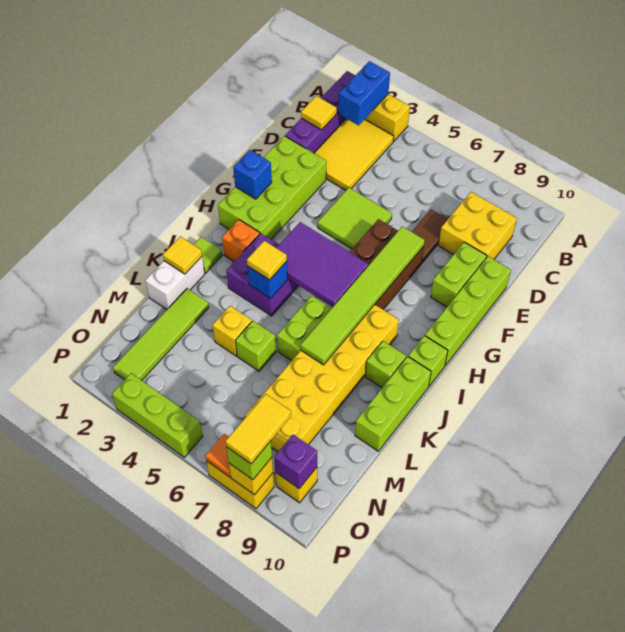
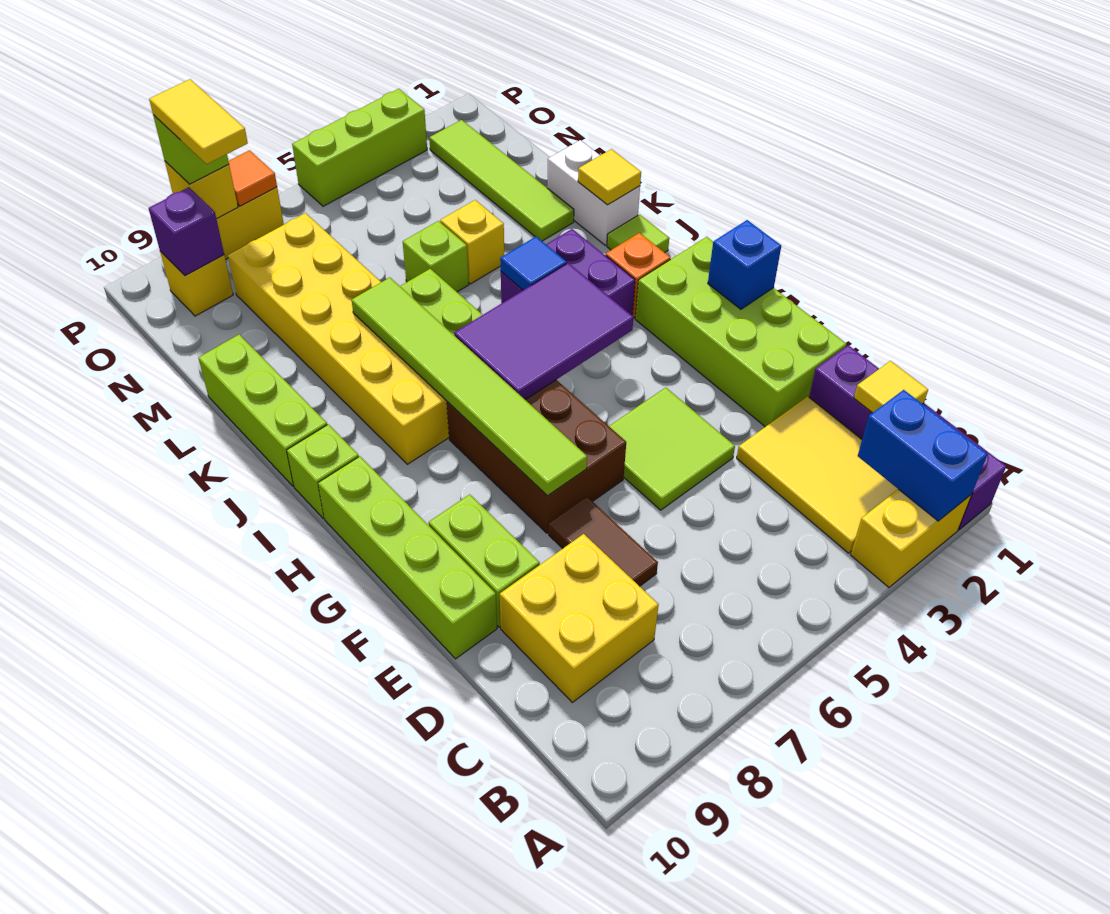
blue 1x1 brick [247,261,287,298] -> blue 1x1 tile [500,237,567,290]
yellow 1x1 tile [247,241,287,280] -> none
lime 1x1 brick [365,341,406,388] -> none

